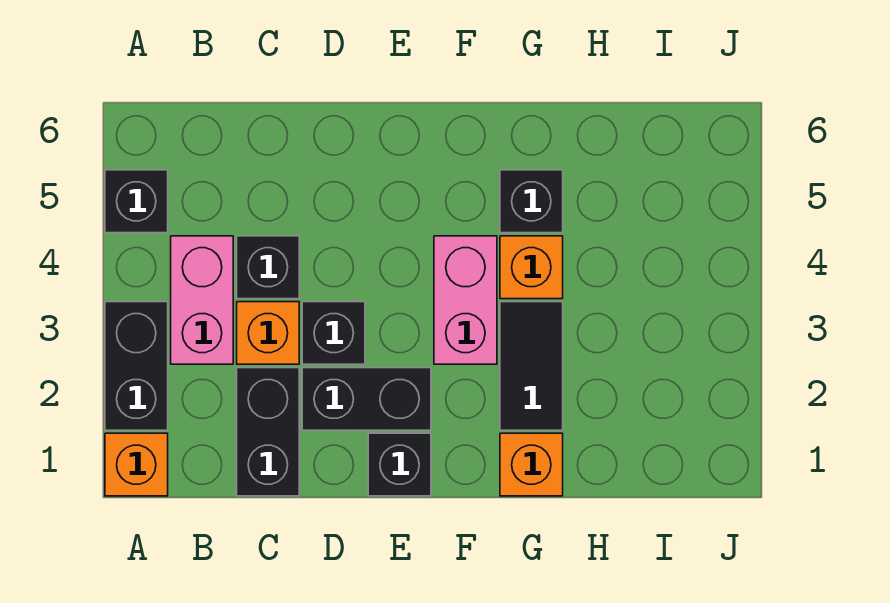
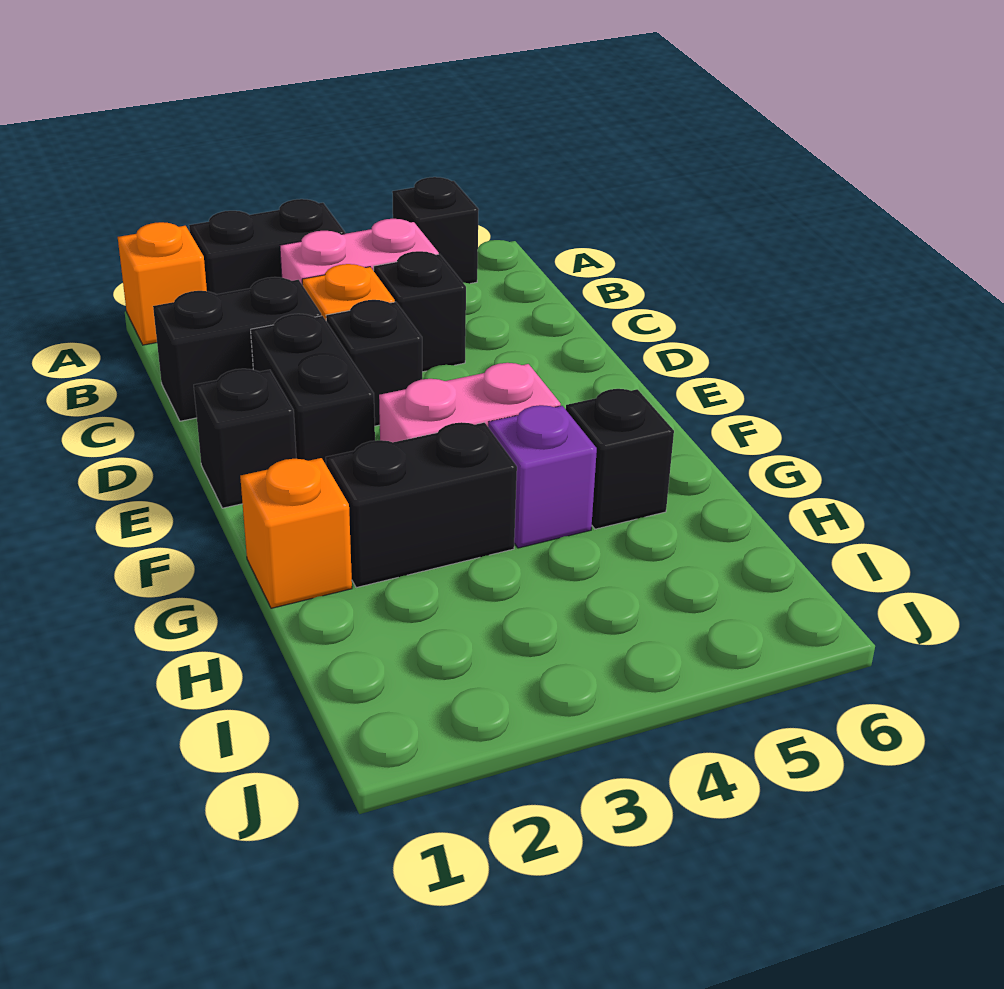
black 1x2 tile [500,302,563,430] -> black 1x2 brick [326,422,517,588]
orange 1x1 brick [500,236,563,299] -> purple 1x1 brick [488,405,597,548]

